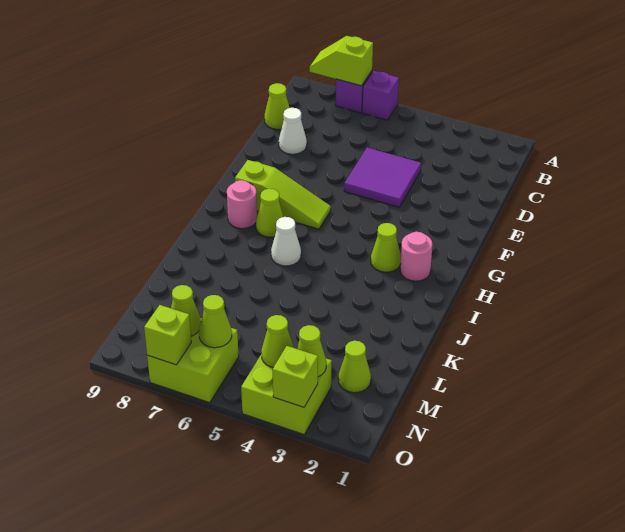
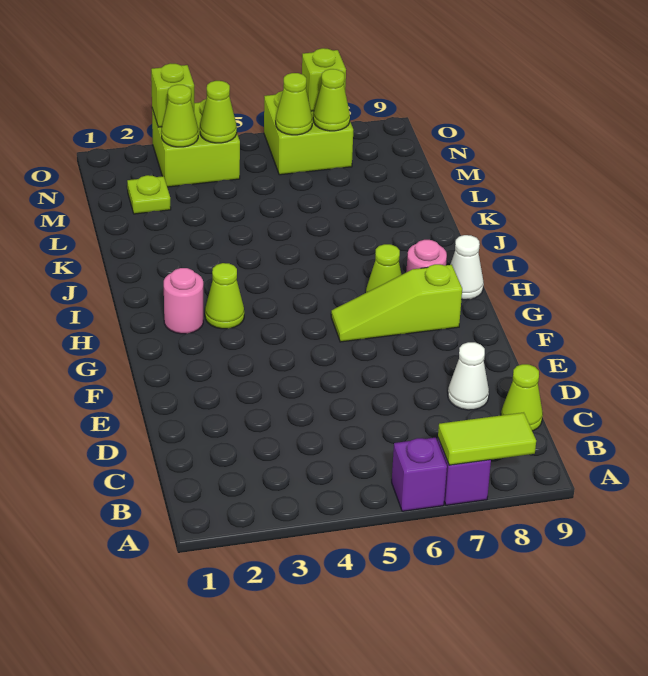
lime 1x2 slope [310,36,373,86] -> lime 1x2 tile [438,413,536,465]
purple 2x2 tile [344,148,421,207] -> none
white 1x1 cone [271,217,301,266] -> white 1x1 cone moved to [450,235,484,300]
lime 1x1 cone [338,341,371,393] -> lime 1x1 plate [127,175,171,214]

